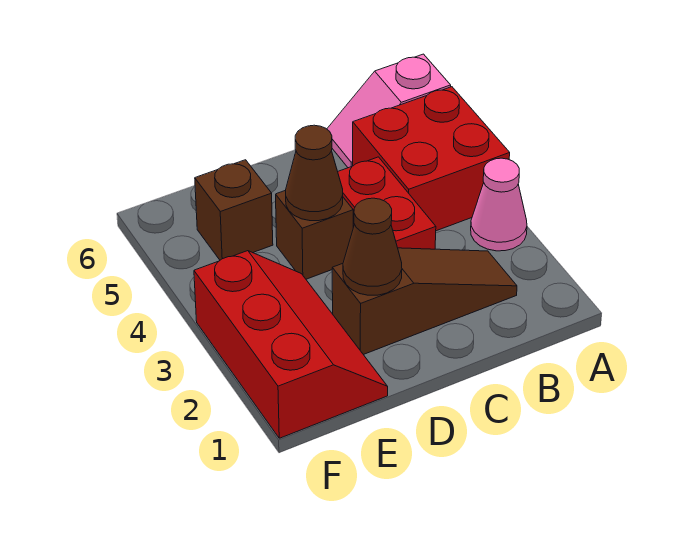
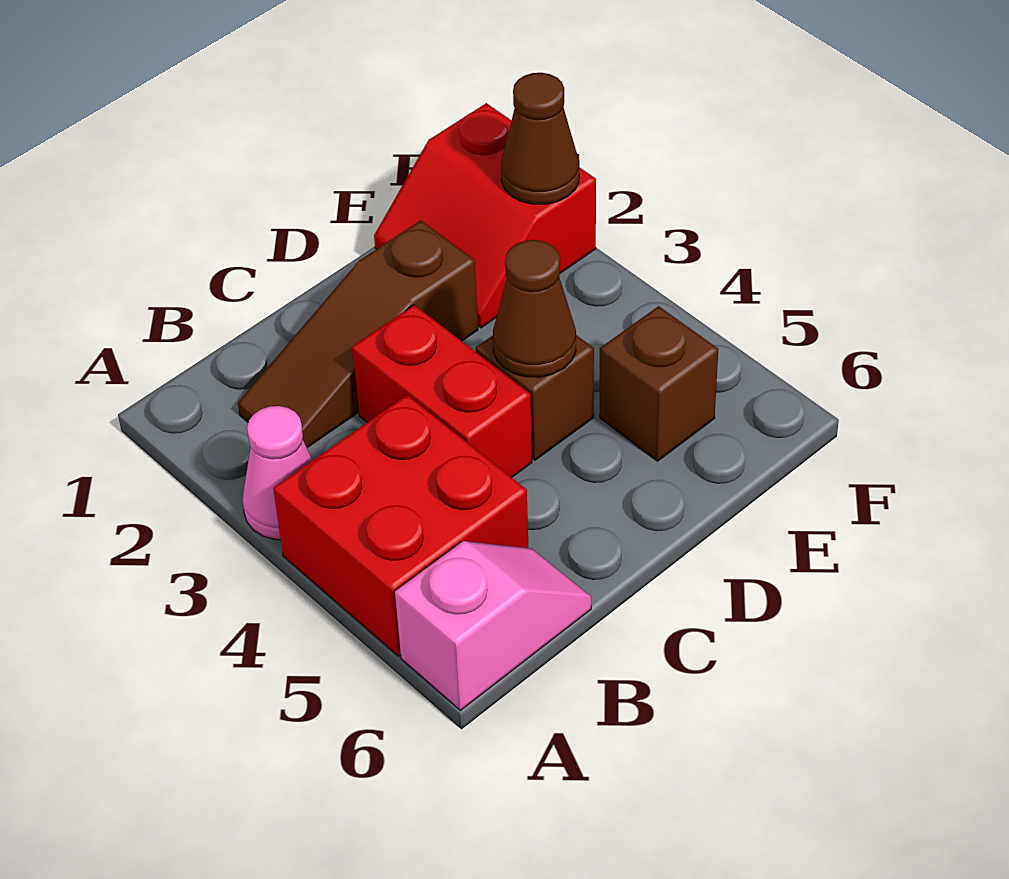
brown 1x1 cone [343,198,402,295] -> brown 1x1 cone moved to [501,73,579,204]
red 2x3 slope [194,251,388,438] -> red 2x2 slope [374,103,596,328]

